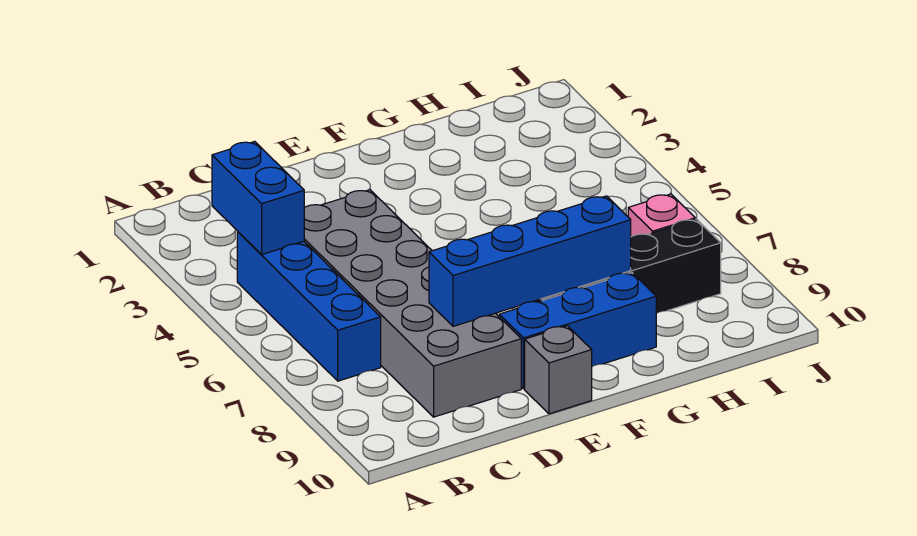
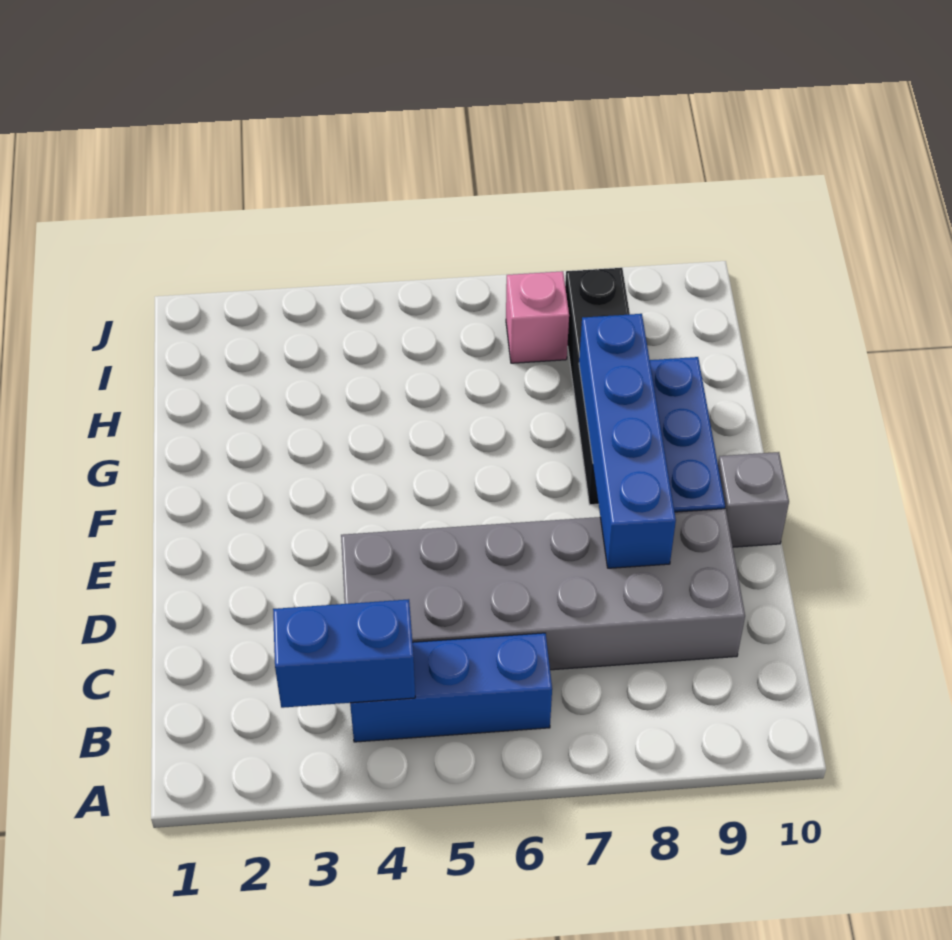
blue 1x4 brick [237,232,381,381] -> blue 1x3 brick [350,633,552,742]

